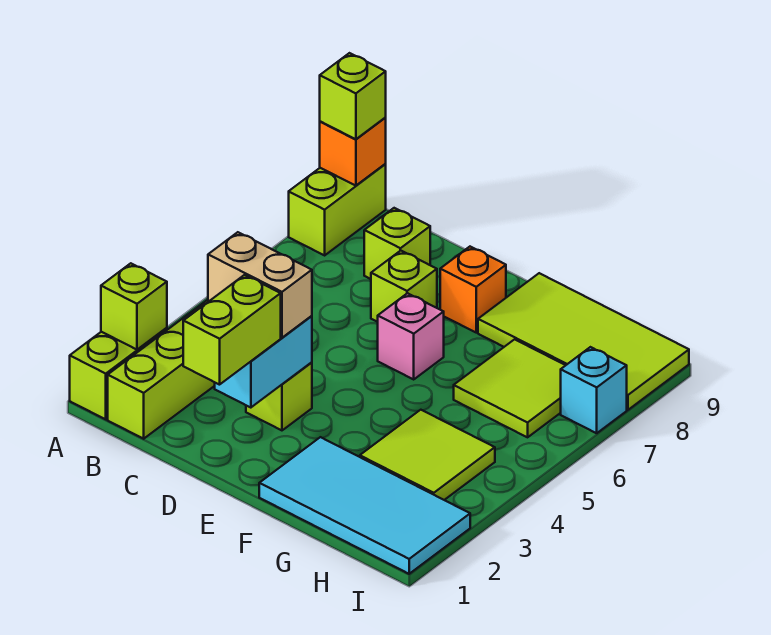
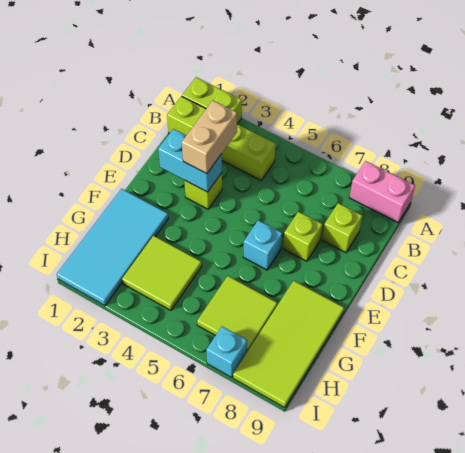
lime 1x1 brick [101,263,167,350] -> none
lime 1x2 brick [289,164,386,255] -> pink 1x2 brick [350,161,415,222]
orange 1x1 brick [320,118,386,186] -> none
lime 1x1 brick [320,53,386,139] -> none
lime 1x2 brick [183,275,281,385] -> none
pink 1x1 brick [378,293,444,379] -> cyan 1x1 brick [243,220,282,270]
orange 1x1 brick [440,247,506,333] -> none

